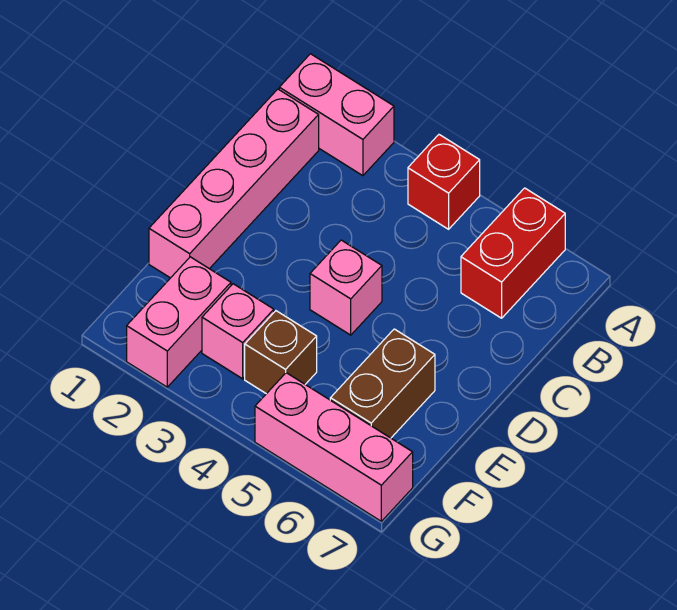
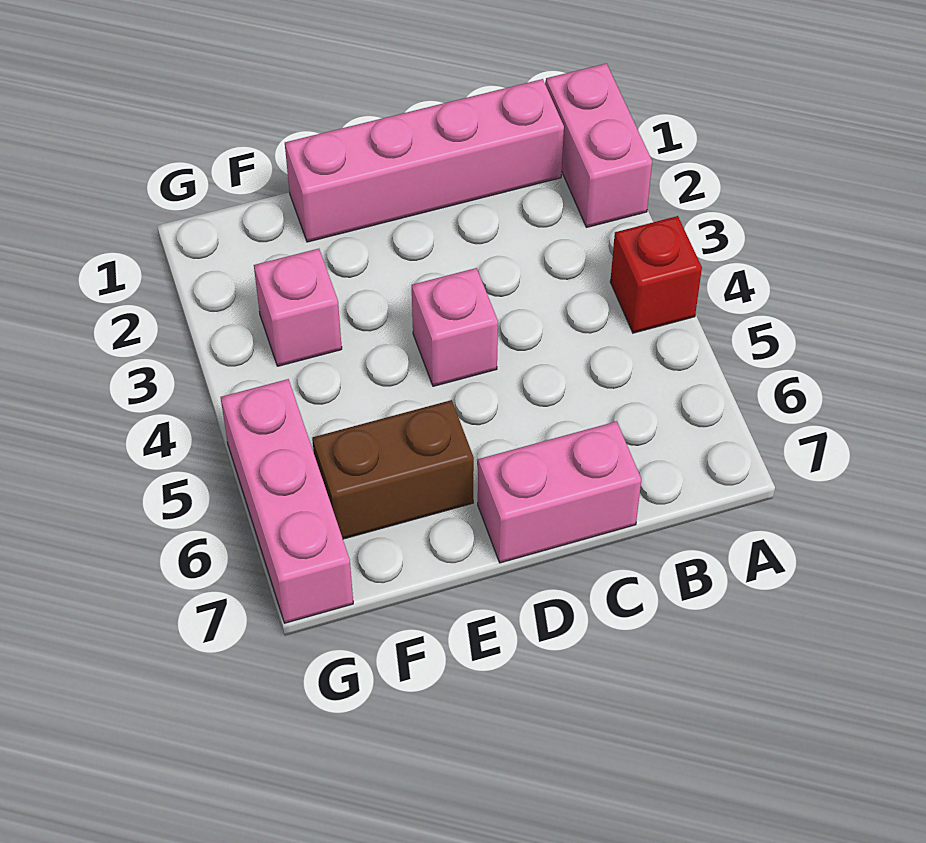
red 1x2 brick [461,188,565,318] -> none
pink 1x2 brick [127,257,231,387] -> pink 1x2 brick moved to [478,421,641,563]
brown 1x1 brick [245,311,317,394] -> none

